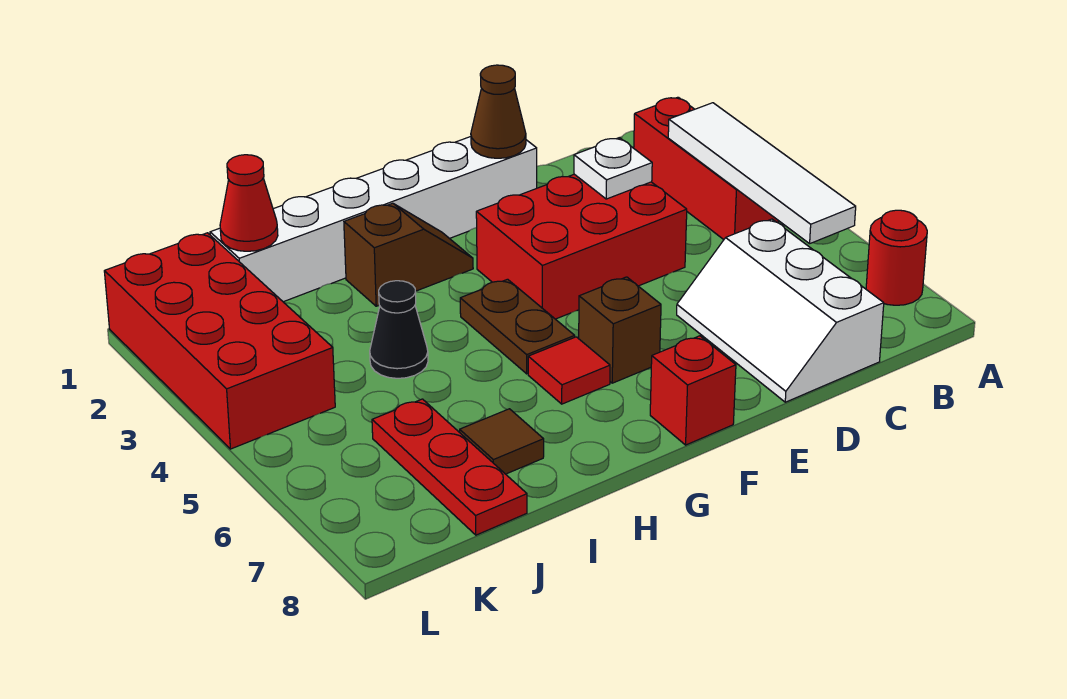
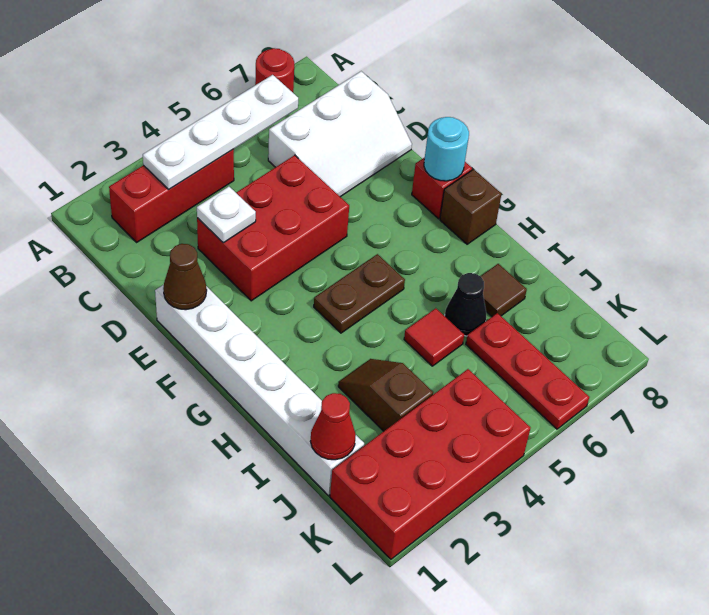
white 1x4 tile [668,103,856,244] -> white 1x4 plate [143,75,298,189]
red 2x3 brick [476,174,687,319] -> red 2x3 brick turned to [197,155,349,301]
brown 1x1 brick [579,277,661,383] -> brown 1x1 brick moved to [440,169,502,244]
none -> cyan 1x1 round brick [424,117,469,181]
brown 1x2 slope [344,203,473,306] -> brown 1x2 slope moved to [338,359,433,431]
red 1x1 tile [528,337,610,404] -> red 1x1 tile moved to [404,308,464,366]
black 1x1 cone [370,281,428,378] -> black 1x1 cone moved to [445,273,486,336]
red 1x3 plate [372,399,527,535] -> red 1x3 plate turned to [466,313,589,429]

